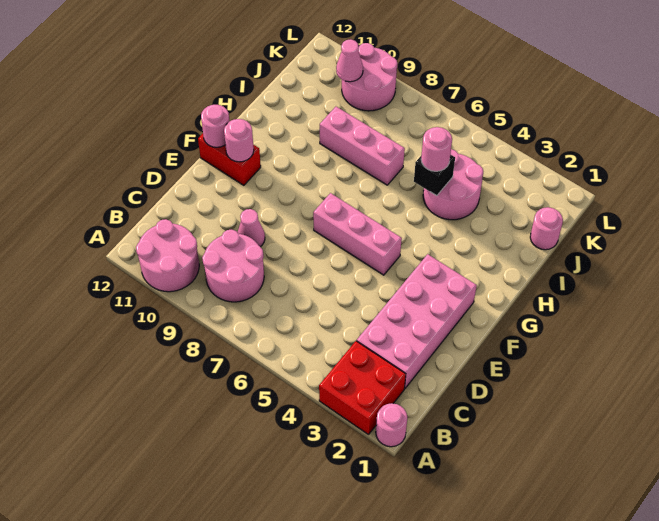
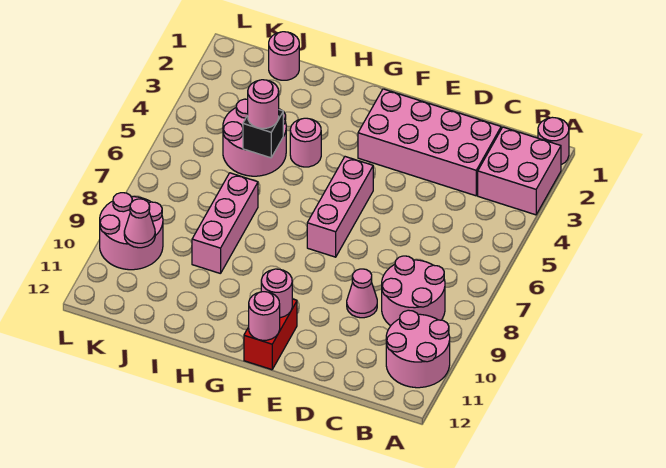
red 2x2 brick [319,341,406,434] -> pink 2x2 brick [478,127,561,215]
none -> pink 1x1 round brick [290,118,321,167]

